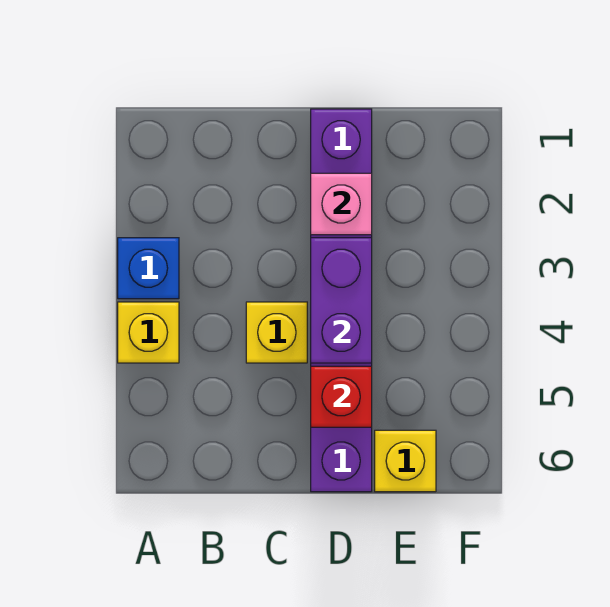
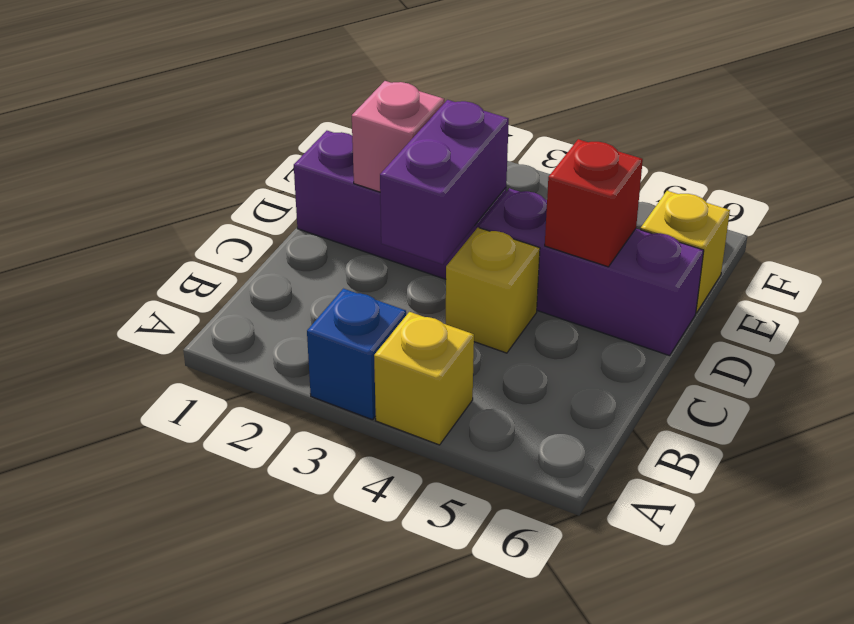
purple 1x2 brick [311,238,372,363] -> purple 1x2 brick turned to [380,100,509,264]

